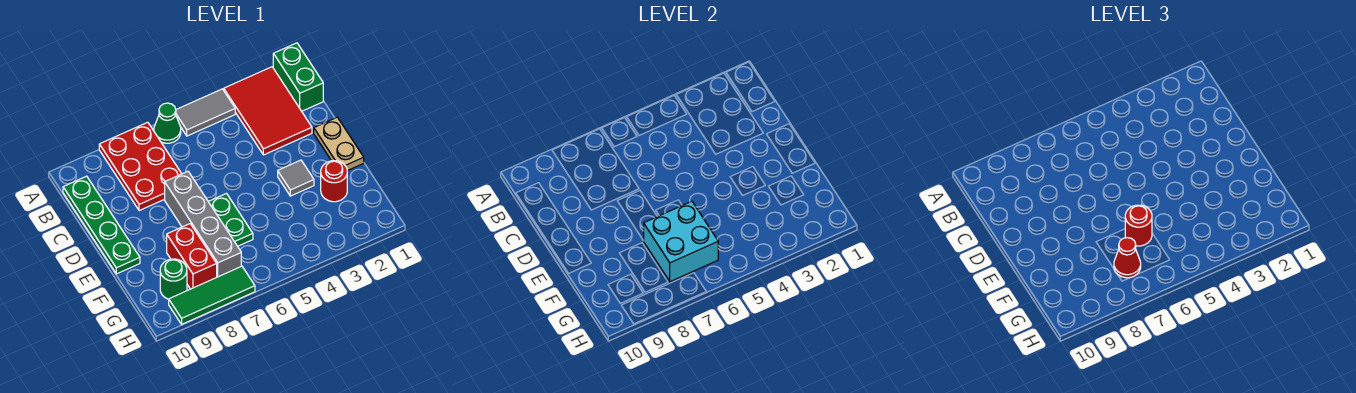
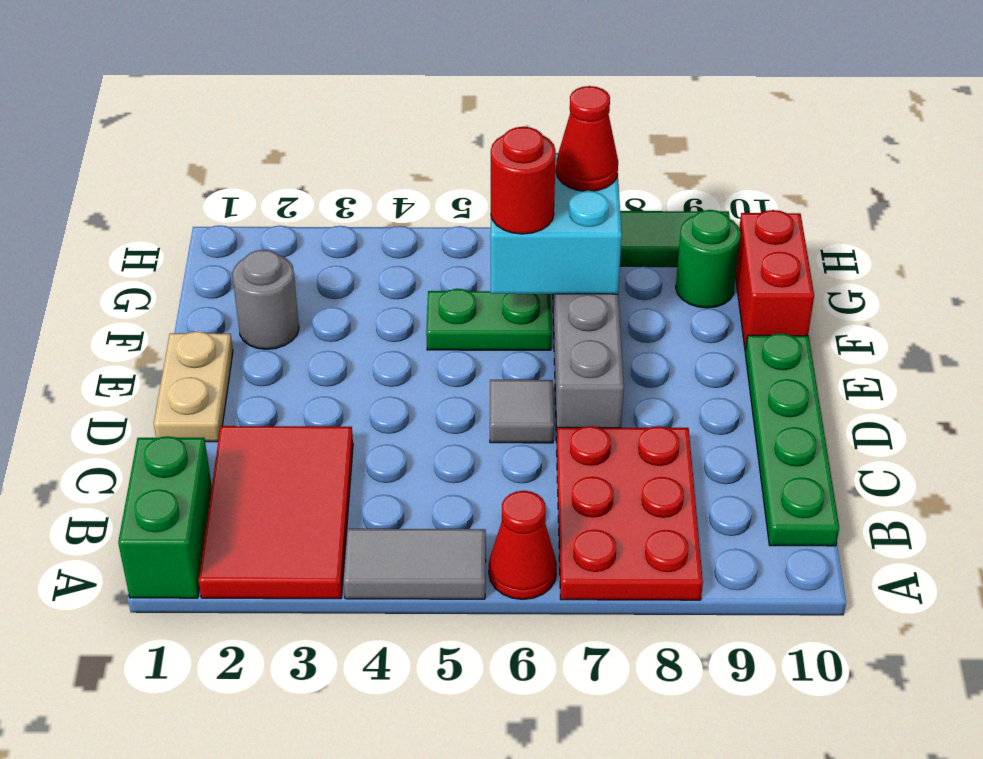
green 1x1 cone [154,103,181,143] -> red 1x1 cone [489,491,557,599]
grey 1x1 tile [278,160,314,196] -> grey 1x1 tile moved to [490,380,554,443]
green 1x2 plate [208,193,253,246] -> green 1x2 plate turned to [426,289,552,350]
red 1x1 round brick [321,161,347,202] -> grey 1x1 round brick [232,250,299,349]
red 1x2 brick [167,224,217,289] -> red 1x2 brick moved to [736,210,814,351]

